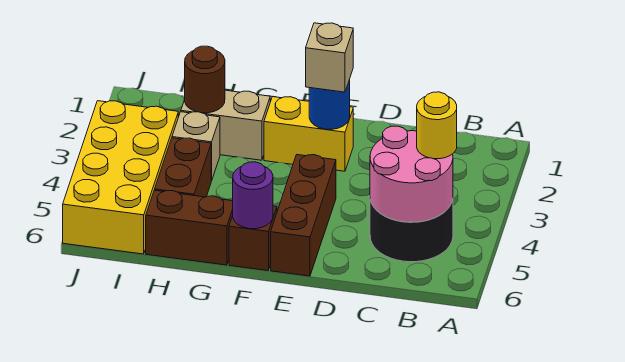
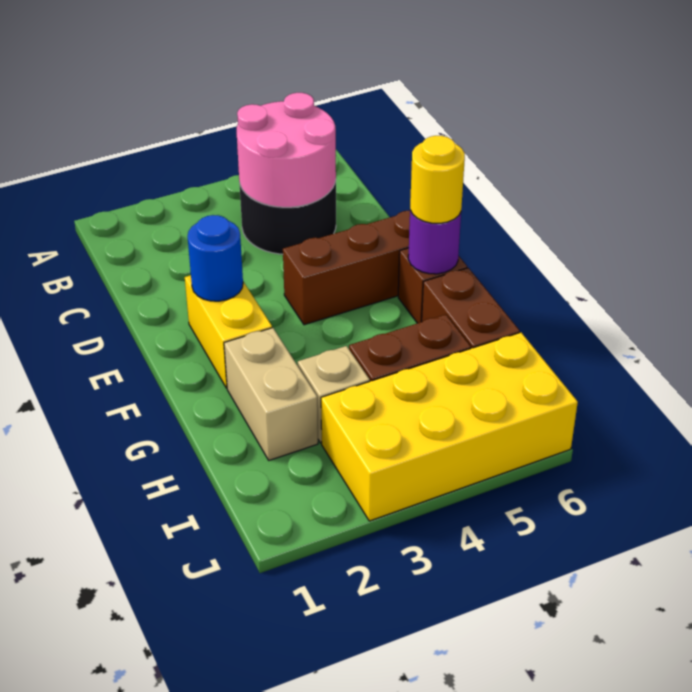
yellow 1x1 round brick [417,92,457,159] -> yellow 1x1 round brick moved to [410,136,465,223]
tan 1x1 brick [306,23,353,92] -> none
brown 1x1 round brick [185,46,225,113] -> none

